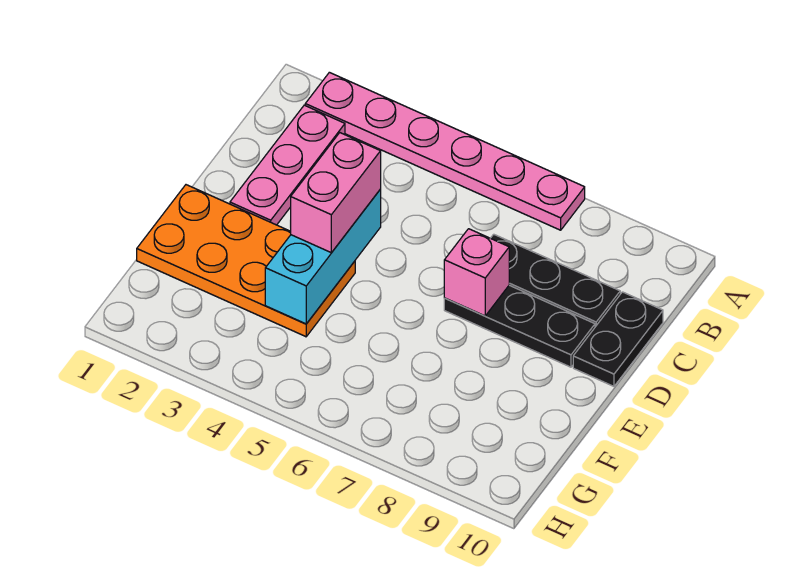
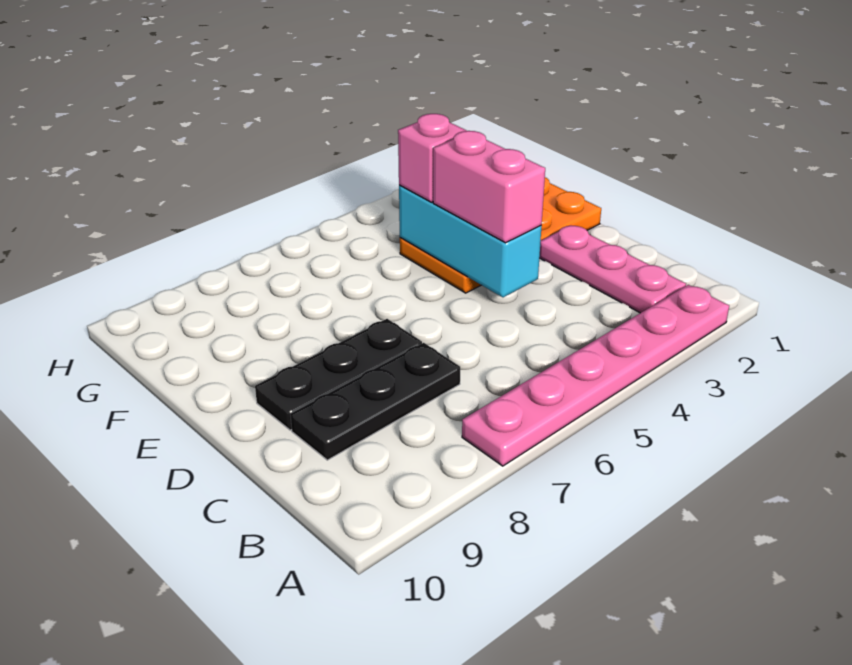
black 1x2 plate [573,292,663,386] -> none
pink 1x1 brick [444,229,509,316] -> pink 1x1 brick moved to [398,114,467,202]

